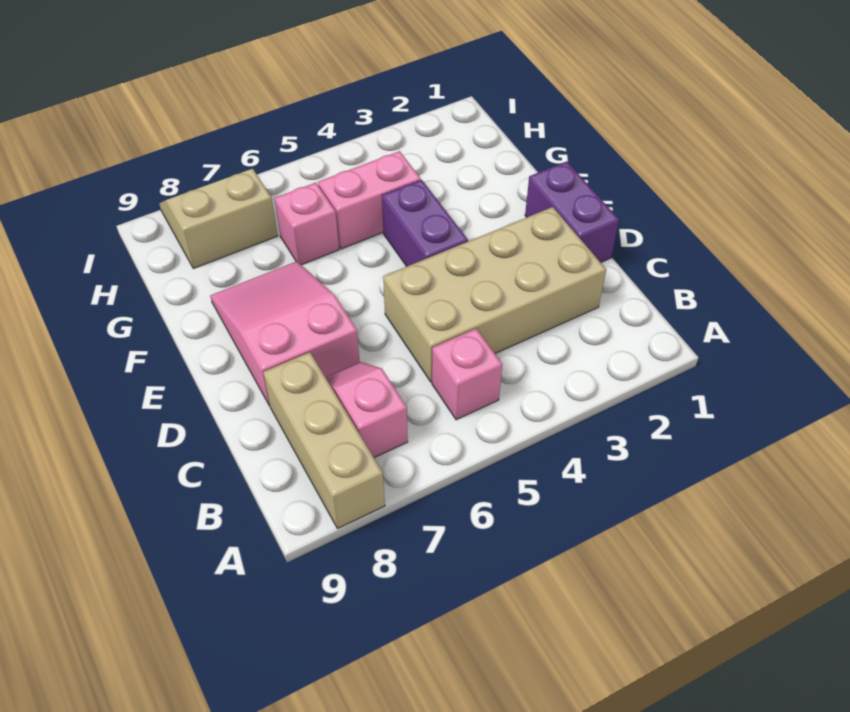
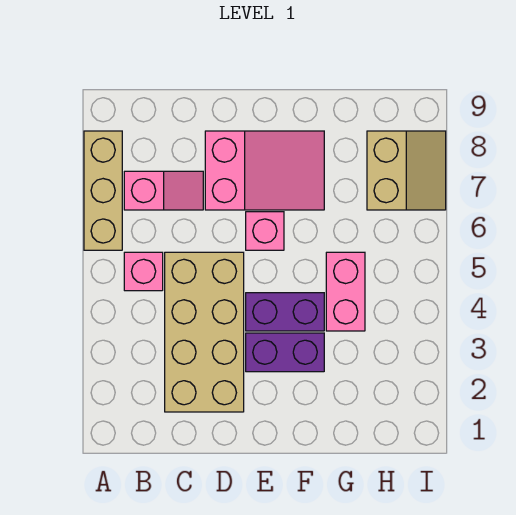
tan 1x3 brick [263,352,385,529] -> tan 1x3 brick turned to [84,131,122,250]
purple 1x2 brick [525,161,619,262] -> purple 1x2 brick moved to [246,333,324,372]
pink 1x1 brick [275,183,339,265] -> pink 1x1 brick moved to [246,212,284,250]

